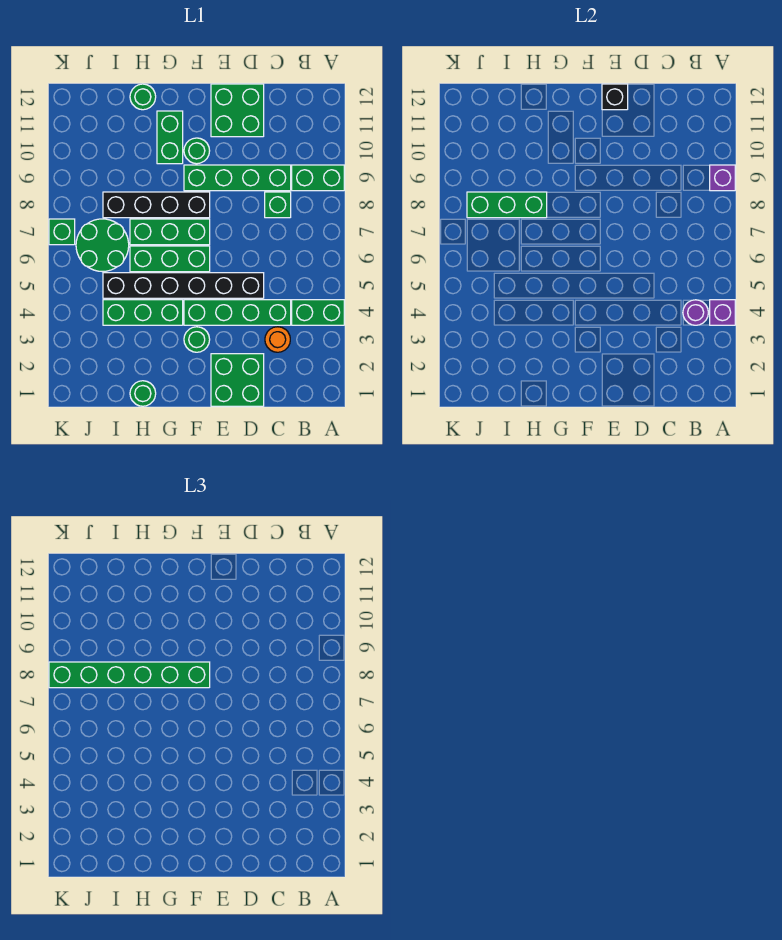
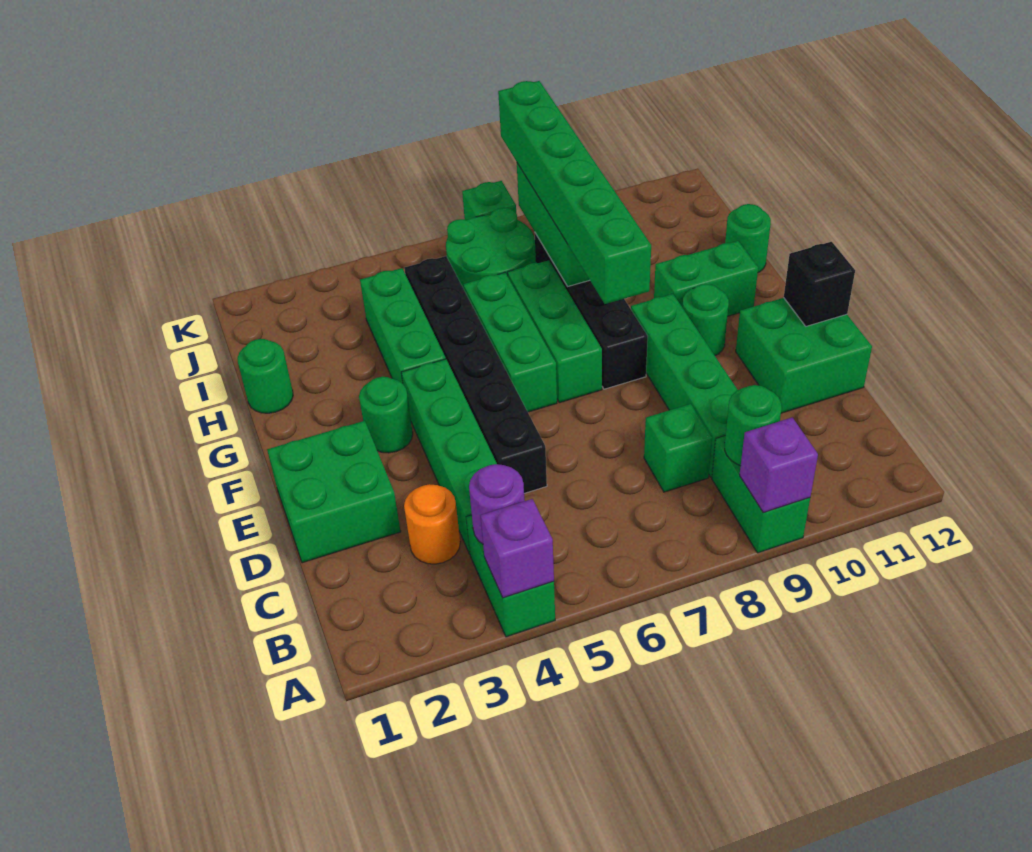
none -> green 1x1 round brick [725,385,782,466]

